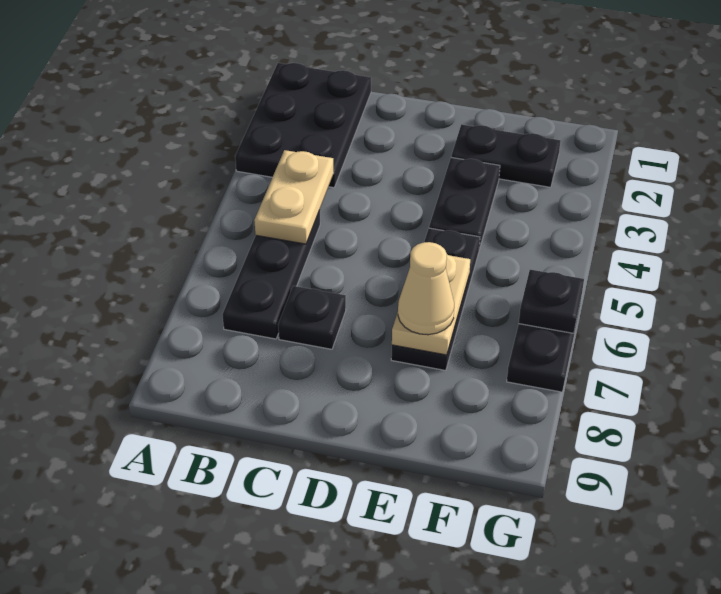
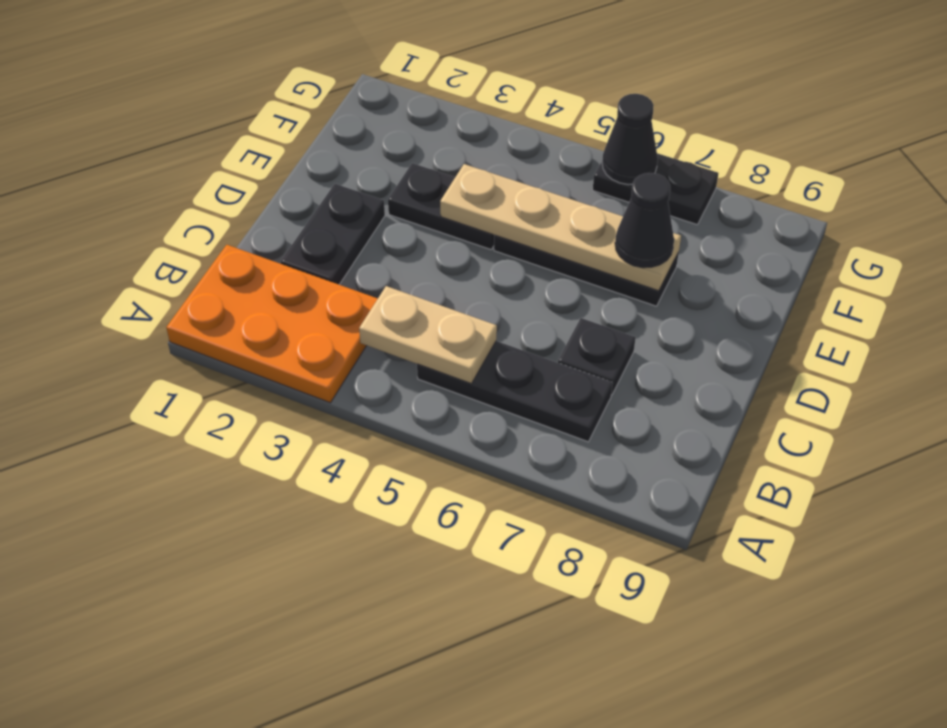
black 2x3 plate [235,63,371,188] -> orange 2x3 plate [166,245,378,403]
black 1x2 plate [451,124,560,187] -> black 1x2 plate moved to [281,184,385,284]
tan 1x2 plate [392,255,470,355] -> tan 1x4 plate [440,164,681,291]
tan 1x1 cone [398,242,454,335] -> black 1x1 cone [615,173,674,268]
black 1x1 plate [519,270,584,333] -> black 1x1 cone [602,94,658,185]

